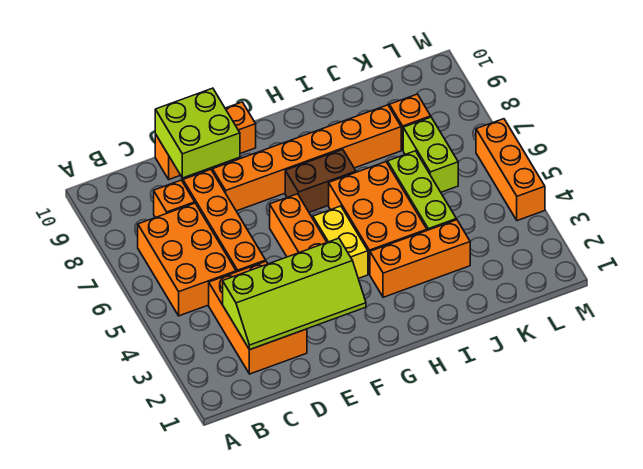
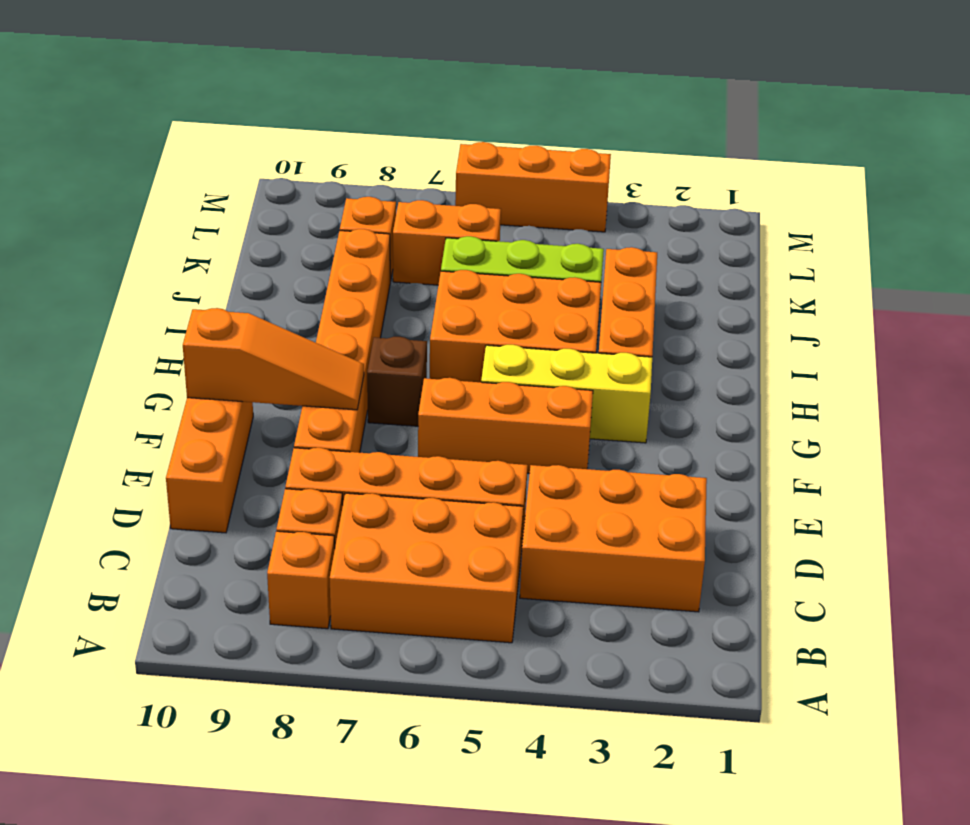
none -> orange 1x1 brick [267,531,335,629]
lime 2x4 slope [223,238,366,350] -> none
lime 2x2 brick [155,88,240,178] -> none
none -> orange 1x3 slope [183,308,364,410]
yellow 1x2 brick [313,206,368,279] -> yellow 1x3 brick [481,345,652,443]
brown 1x2 brick [285,149,356,212] -> brown 1x1 brick [367,337,427,426]
lime 1x2 brick [403,117,458,192] -> orange 1x2 brick [393,200,501,285]

